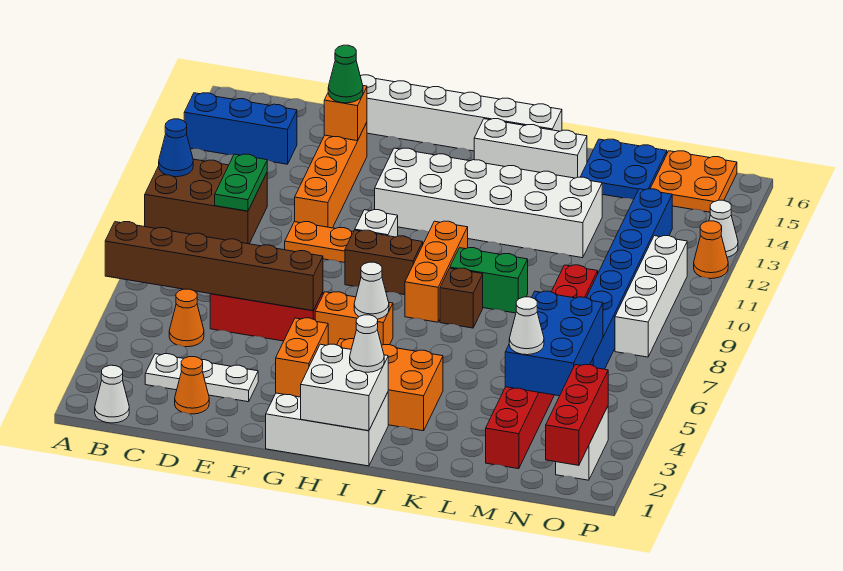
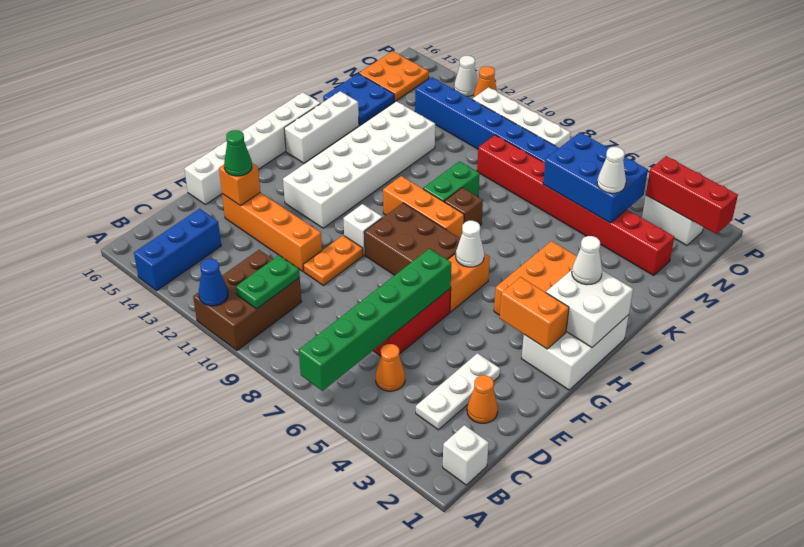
brown 1x6 brick [105,222,323,311] -> green 1x6 brick [299,249,451,391]
white 1x1 cone [95,365,129,423] -> white 1x1 brick [443,425,489,485]
green 1x2 plate [215,154,267,211] -> green 1x2 plate turned to [236,256,300,309]
brown 1x2 brick [345,230,423,295] -> brown 2x3 brick [364,203,460,275]

